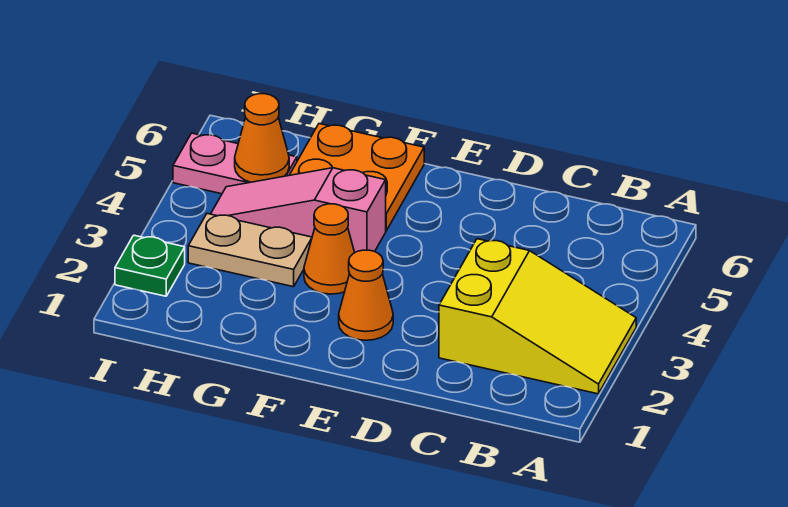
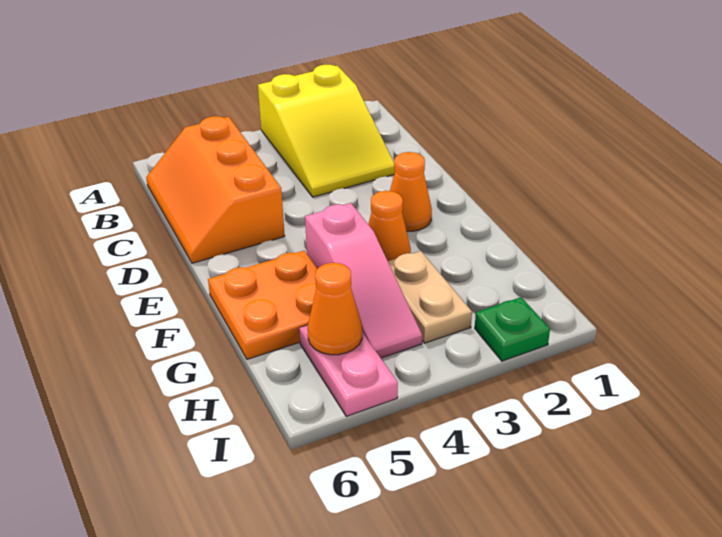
yellow 2x3 slope [439,239,636,394] -> yellow 2x3 slope turned to [258,65,395,197]
none -> orange 2x3 slope [146,116,285,263]

